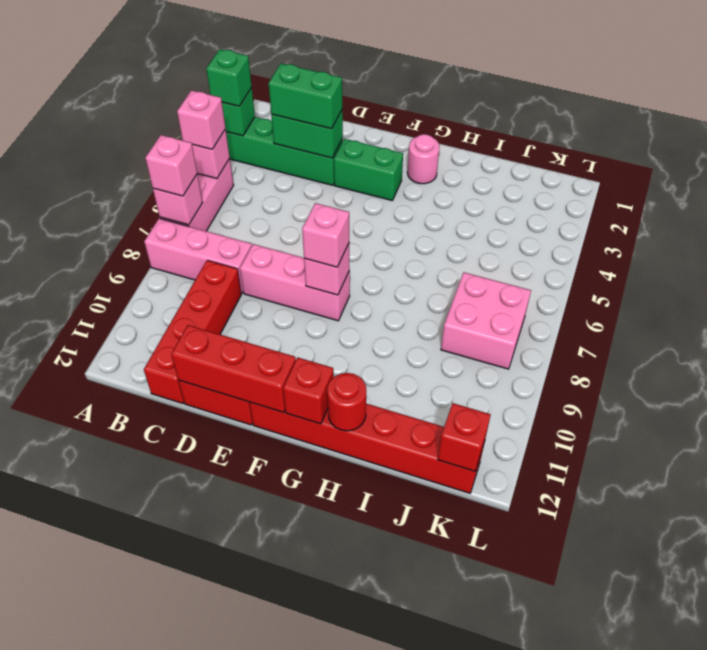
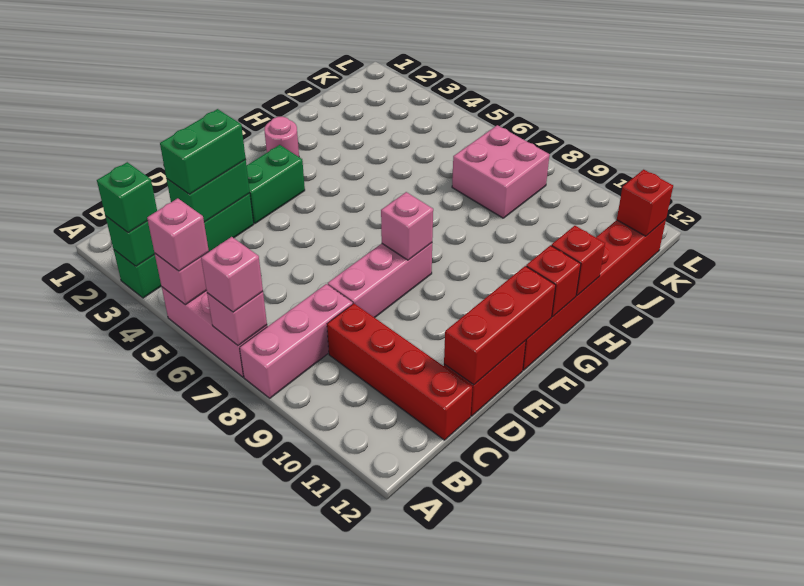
pink 1x1 brick [302,203,349,267] -> none
red 1x1 round brick [327,373,366,431] -> red 1x1 brick [551,226,605,296]

